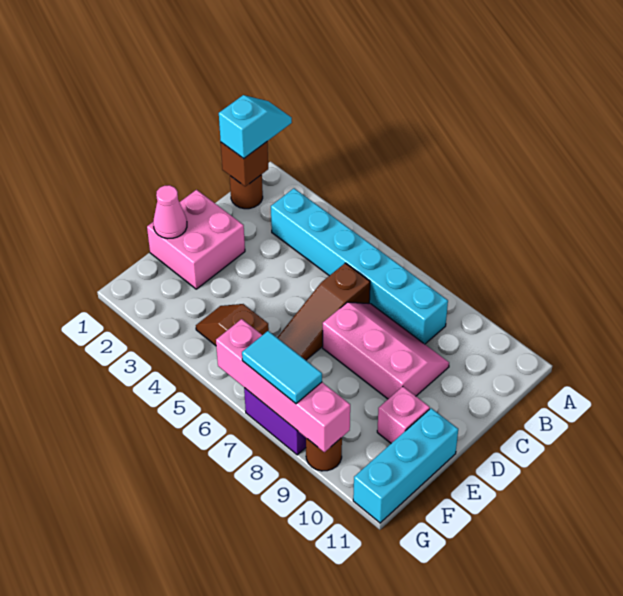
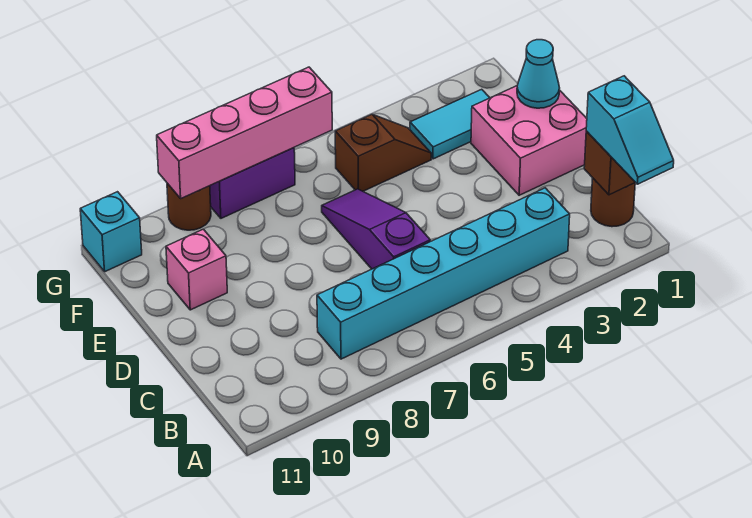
brown 1x3 slope [277,263,370,360] -> purple 1x3 slope [322,189,430,269]
pink 2x3 slope [323,302,449,399] -> none
pink 1x1 cone [153,185,187,239] -> cyan 1x1 cone [517,40,559,108]
cyan 1x3 brick [353,408,458,523] -> cyan 1x1 brick [80,192,142,272]
cyan 1x2 tile [242,331,322,404] -> cyan 1x2 tile moved to [410,89,490,159]

